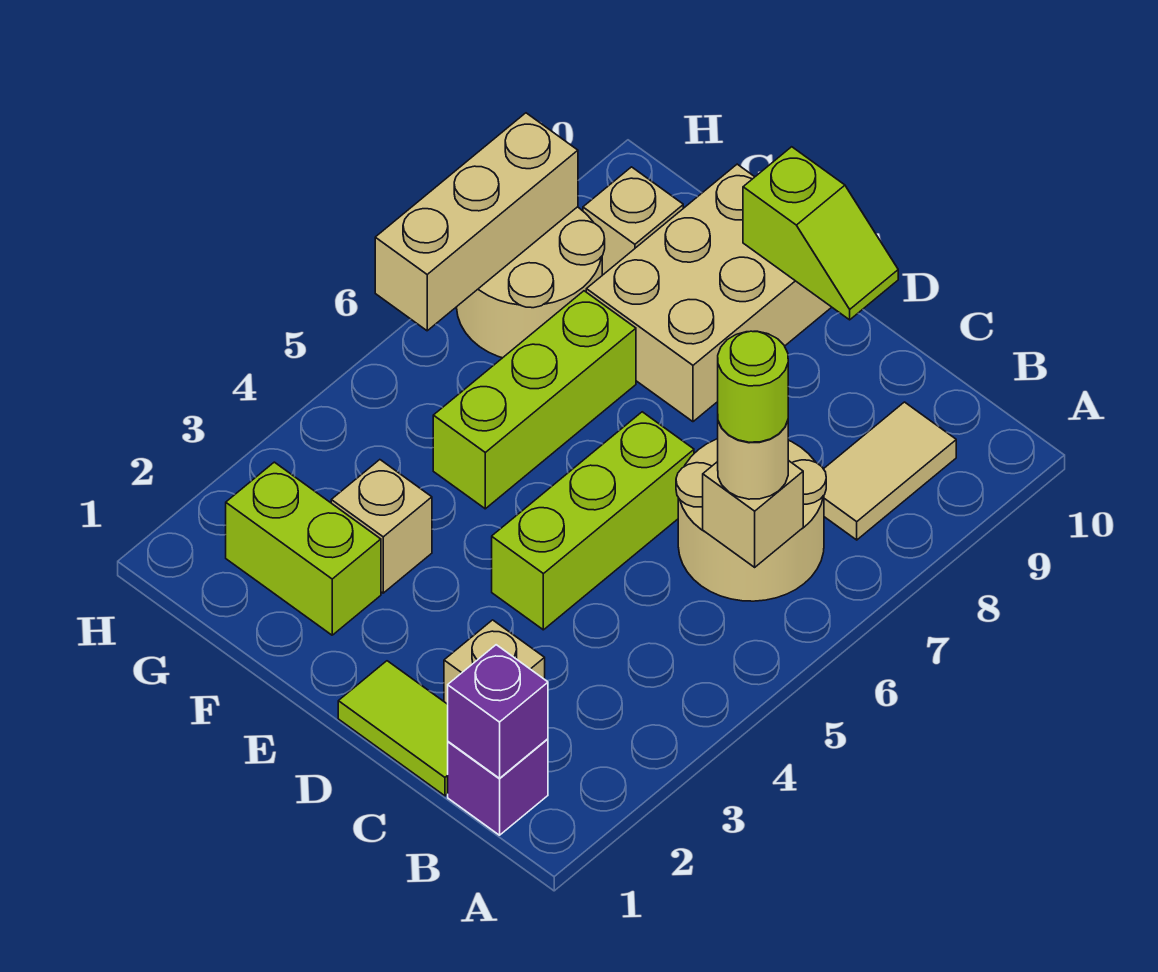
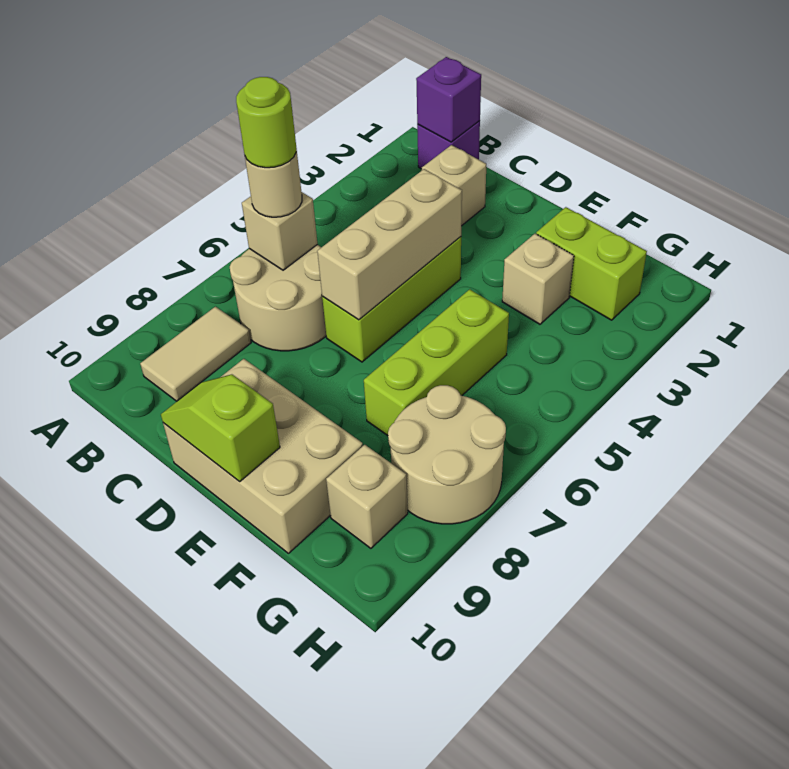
lime 1x2 tile [338,661,448,796] -> none
tan 2x3 brick [586,164,831,422] -> tan 2x3 brick turned to [163,359,363,553]
tan 1x3 brick [375,113,578,331] -> tan 1x3 brick moved to [317,169,462,320]

